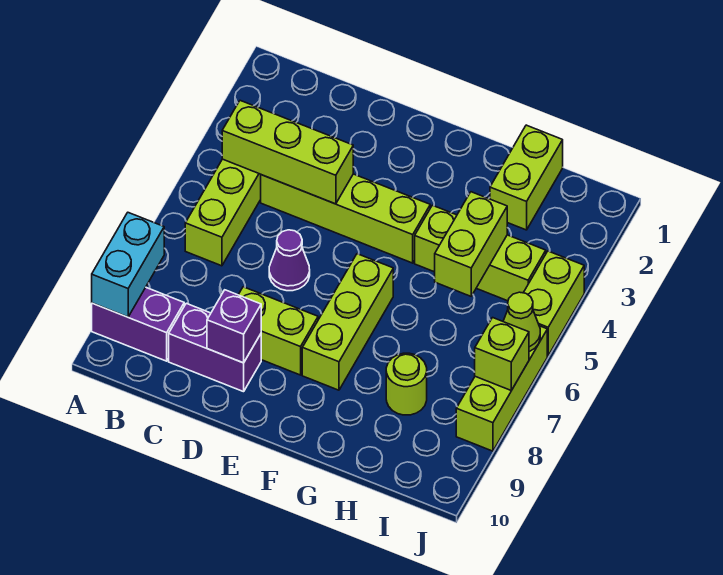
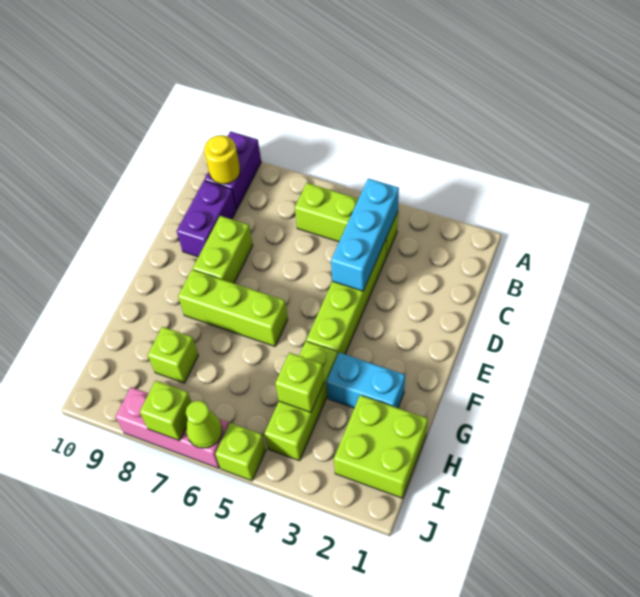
cyan 1x2 brick [92,213,164,317] -> cyan 1x2 brick moved to [326,353,405,408]
lime 1x3 brick [222,101,353,204] -> cyan 1x3 brick [331,178,399,291]
none -> yellow 1x1 round brick [204,135,240,184]
purple 1x1 cone [269,230,310,291] -> none
purple 1x1 brick [207,290,261,363] -> none
lime 1x2 brick [490,125,563,230] -> lime 2x2 brick [334,395,428,498]
lime 1x2 brick [435,192,507,296] -> lime 1x1 brick [275,353,324,412]
lime 1x1 round brick [386,353,427,415] -> lime 1x1 brick [148,327,198,383]
lime 1x2 brick [524,251,584,356] -> lime 1x1 brick [215,423,266,481]
lime 1x3 brick [456,326,547,451] -> pink 1x3 brick [115,387,229,468]

